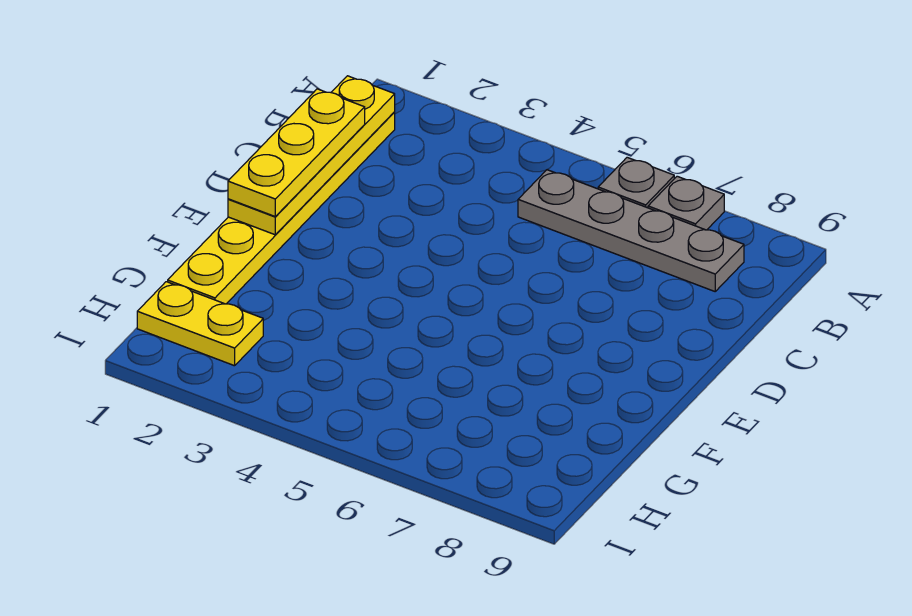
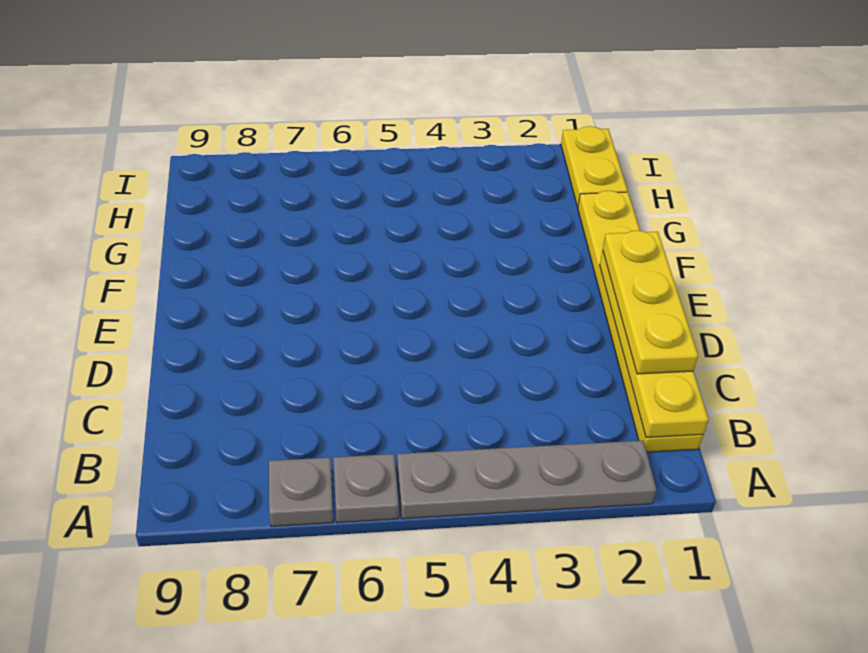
grey 1x4 plate [518,170,744,291] -> grey 1x4 plate moved to [397,441,656,519]
yellow 1x2 plate [137,282,263,366] -> yellow 1x2 plate turned to [561,126,628,207]

